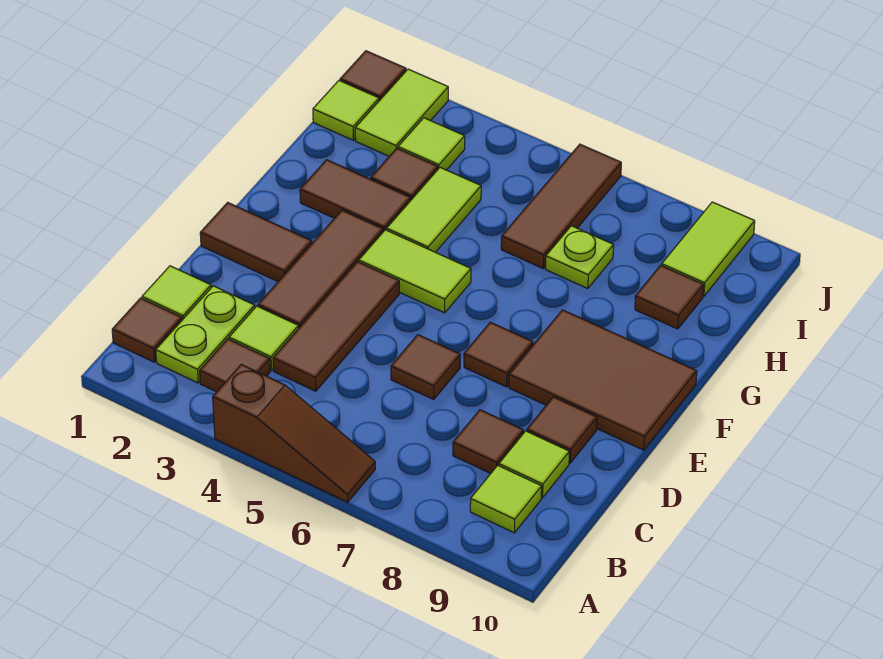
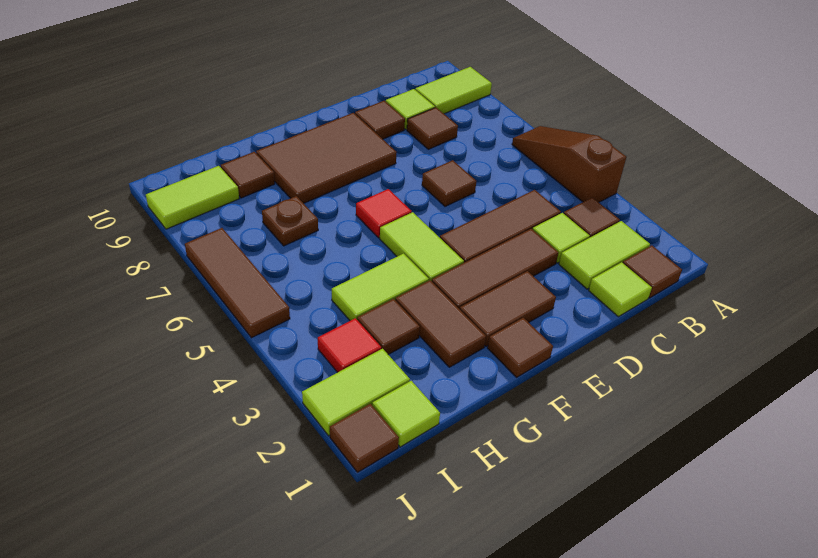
lime 1x2 plate [156,286,255,383] -> lime 1x2 tile [559,221,650,289]
lime 1x1 tile [470,465,542,533] -> lime 1x2 tile [415,67,492,114]
brown 1x2 tile [200,203,312,281] -> brown 1x2 tile turned to [460,271,556,346]
brown 1x1 tile [464,322,533,387] -> brown 1x1 tile moved to [488,318,553,377]
brown 2x3 tile [509,310,697,450] -> brown 2x3 tile turned to [256,113,396,203]
none -> red 1x1 tile [356,189,412,238]
brown 1x3 tile [501,144,621,268] -> brown 1x3 tile turned to [185,228,290,338]
lime 1x1 plate [546,226,614,289] -> brown 1x1 plate [262,196,318,246]
lime 1x1 tile [398,118,465,170] -> red 1x1 tile [318,318,381,372]

